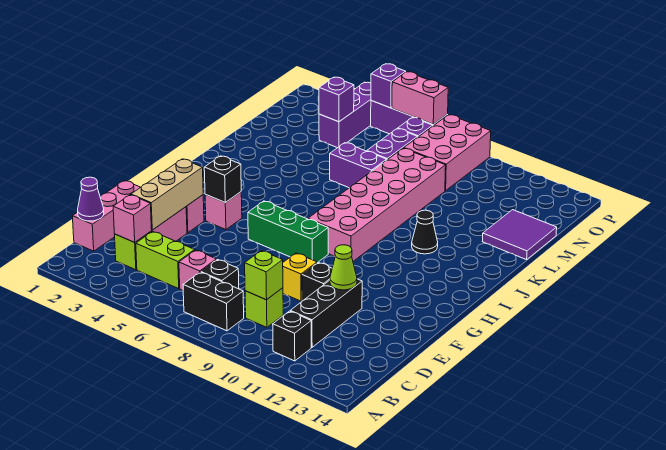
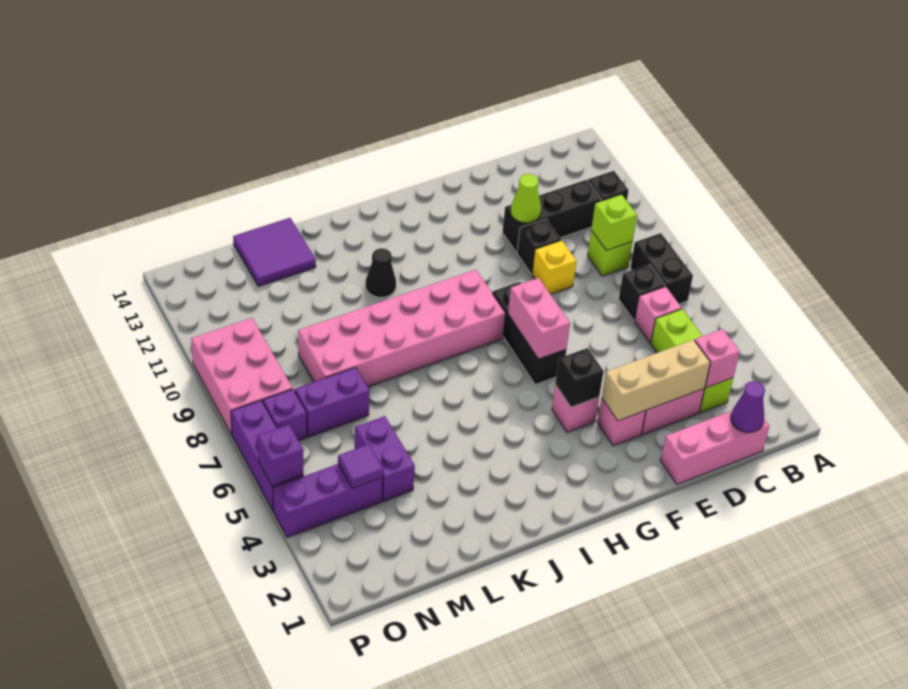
green 1x3 brick [248,201,328,263] -> black 1x3 brick [492,282,566,385]
purple 1x2 brick [330,143,387,188] -> purple 1x2 brick moved to [355,416,415,501]
purple 1x1 brick [319,77,354,122] -> purple 1x1 tile [338,444,383,488]
pink 2x3 brick [404,115,491,191] -> pink 2x3 brick turned to [191,318,293,435]
pink 1x2 brick [392,72,448,124] -> pink 1x2 brick moved to [508,278,570,359]

